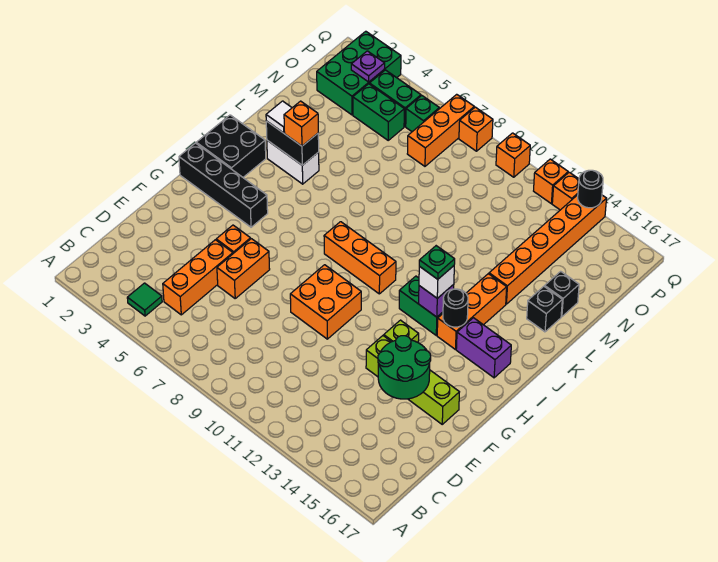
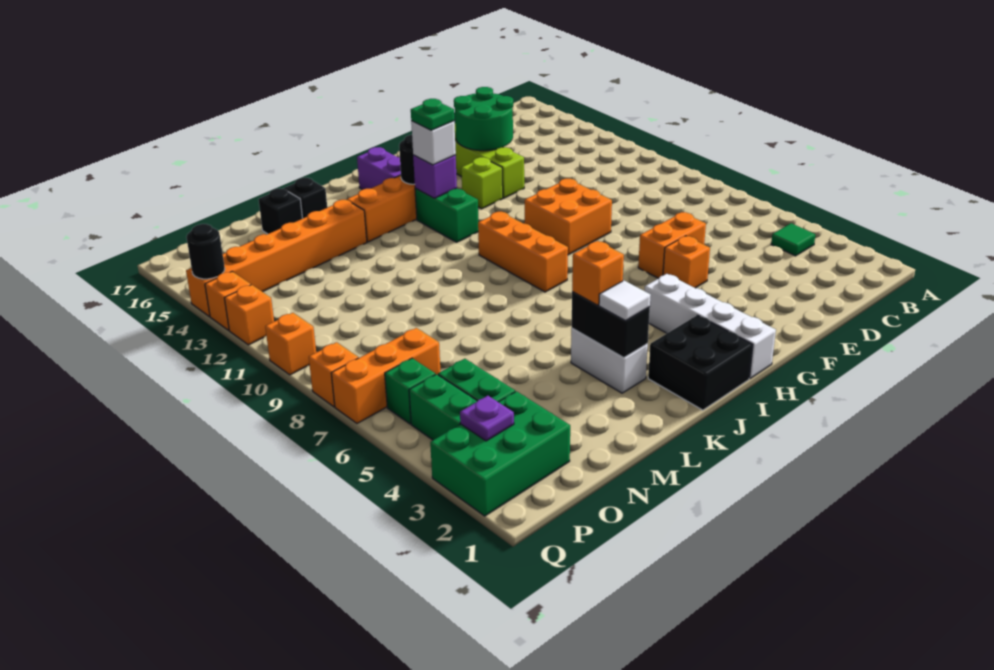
orange 1x3 brick [163,240,233,315] -> none
black 1x4 brick [179,143,268,227] -> white 1x4 brick [645,274,776,379]

